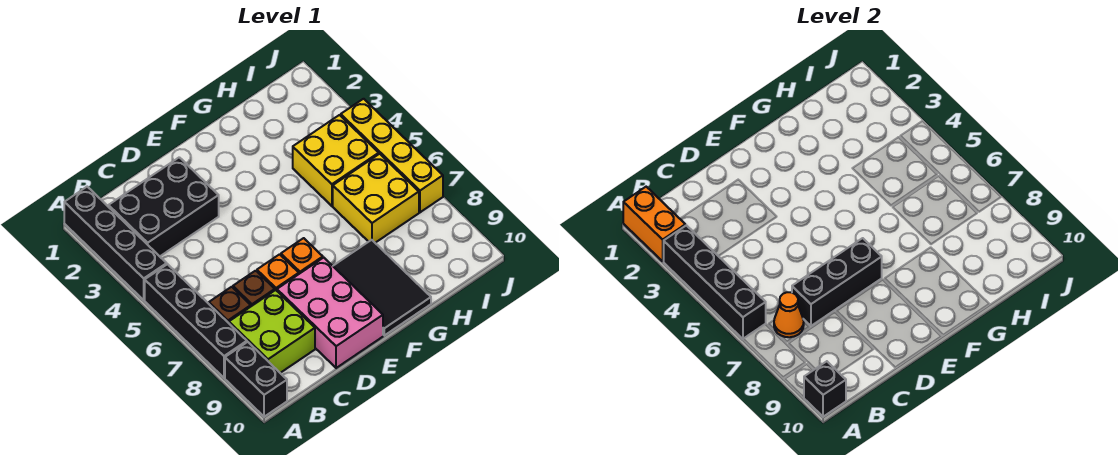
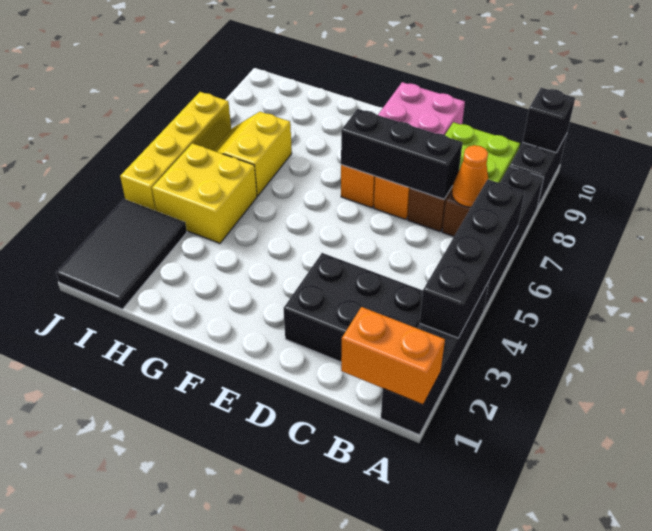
orange 1x2 brick [623,187,685,261] -> orange 1x2 brick turned to [341,307,445,405]
black 2x3 tile [333,240,431,335] -> black 2x3 tile moved to [56,199,187,309]
yellow 2x2 brick [333,154,419,243] -> yellow 2x2 slope [213,112,292,196]

